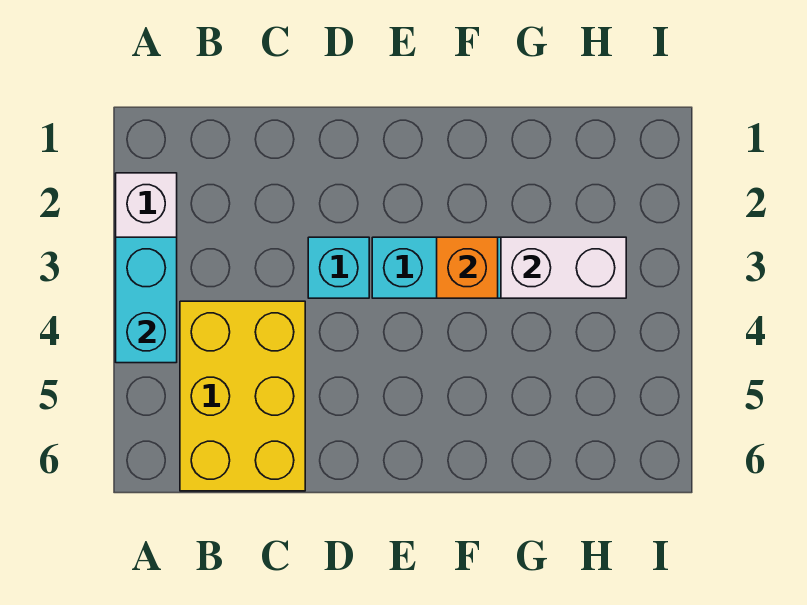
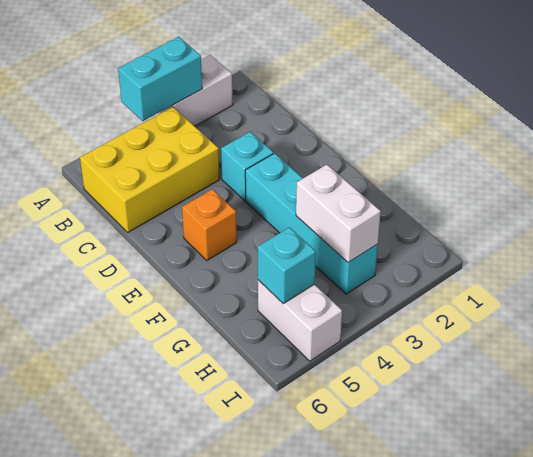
orange 1x1 brick [437,237,498,298] -> orange 1x1 brick moved to [182,189,237,260]
none -> white 1x2 brick [258,280,342,361]
none -> cyan 1x1 brick [258,227,316,304]

